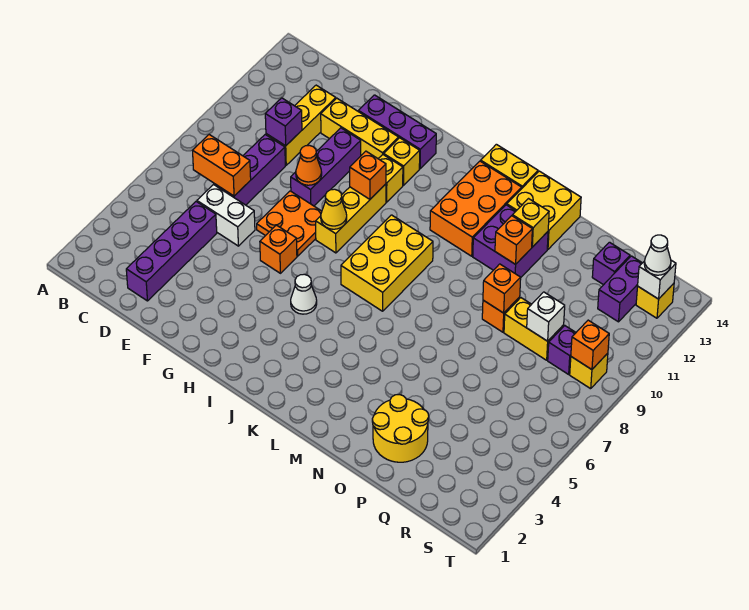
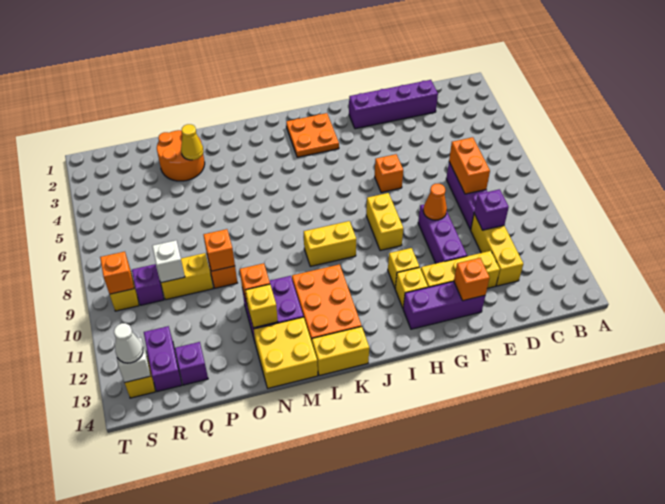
orange 1x2 brick [193,135,251,196] -> orange 1x2 brick turned to [449,137,490,194]
purple 1x4 brick [126,202,217,301] -> purple 1x4 brick turned to [349,80,438,129]
white 1x2 brick [197,185,255,246] -> none
orange 2x2 plate [257,191,322,256] -> orange 2x2 plate moved to [286,113,339,157]
yellow 1x3 brick [316,184,386,253] -> yellow 1x2 brick [366,193,403,251]
yellow 1x1 cone [321,189,347,229] -> yellow 1x1 cone moved to [181,124,203,160]
orange 1x1 brick [350,151,386,199] -> orange 1x1 brick moved to [454,258,490,301]
white 1x1 cone [291,274,317,314] -> none
yellow 2x3 brick [341,215,433,311] -> yellow 1x2 brick [304,221,356,266]
yellow 2x2 round brick [372,395,429,462] -> orange 2x2 round brick [157,130,205,181]

